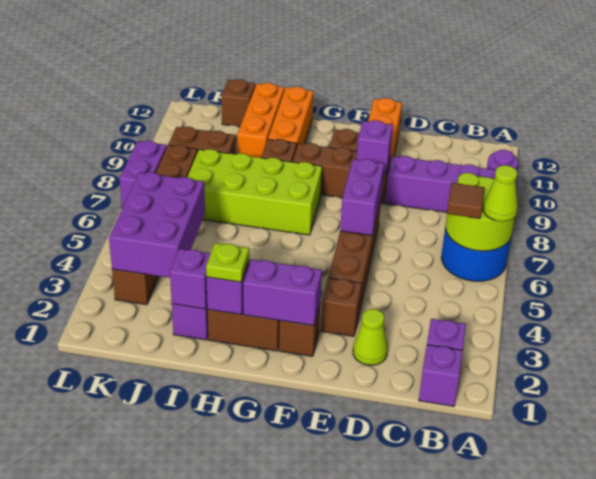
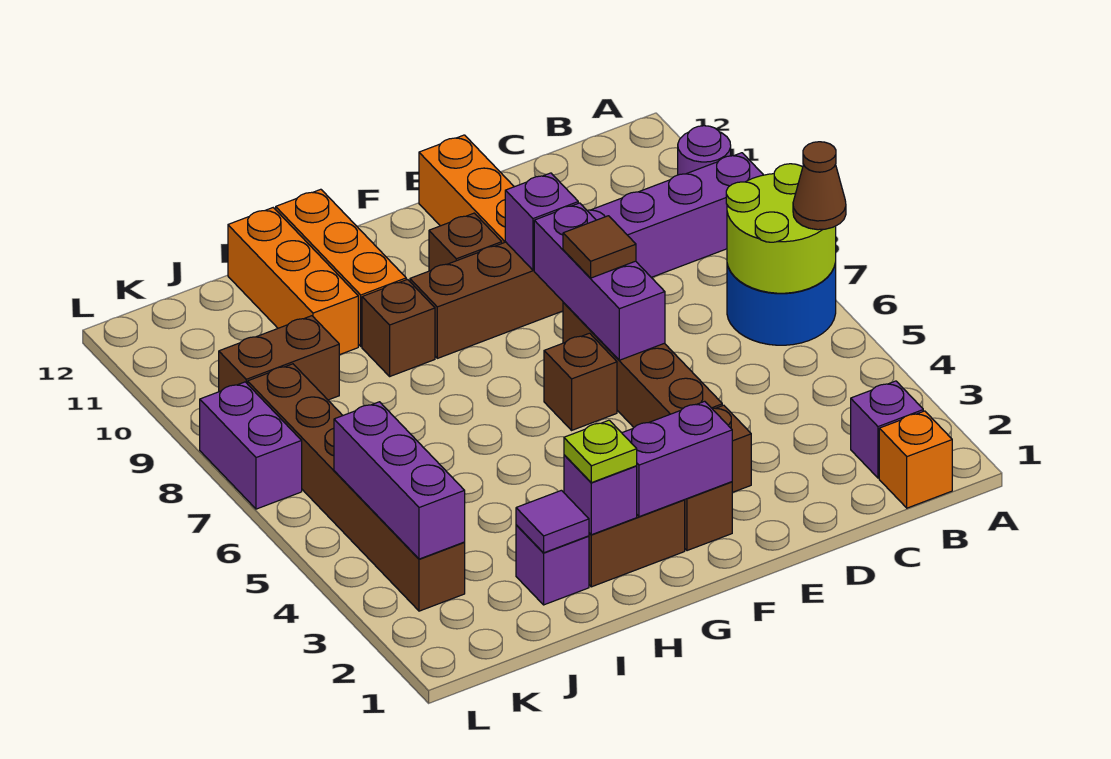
lime 1x1 cone [483,165,518,221] -> brown 1x1 cone [793,142,846,230]
purple 1x1 brick [419,345,463,406] -> orange 1x1 brick [879,411,952,508]
brown 1x1 tile [447,183,484,219] -> brown 1x1 tile moved to [563,216,636,278]
lime 1x1 cone [353,309,388,365] -> none
purple 1x2 brick [340,159,384,236] -> purple 1x3 brick [534,203,665,360]
lime 2x4 brick [187,149,322,235] -> none
purple 1x1 brick [170,249,211,309] -> purple 1x1 tile [516,490,589,553]
purple 2x3 brick [109,172,205,278] -> purple 1x3 brick [334,402,465,559]
brown 1x1 brick [221,79,255,127] -> brown 1x1 brick moved to [544,333,617,430]

